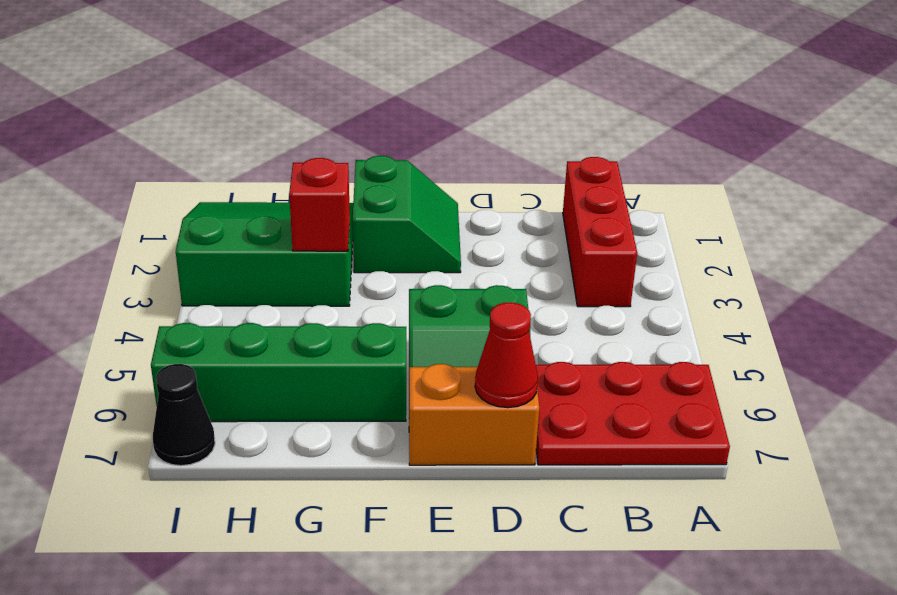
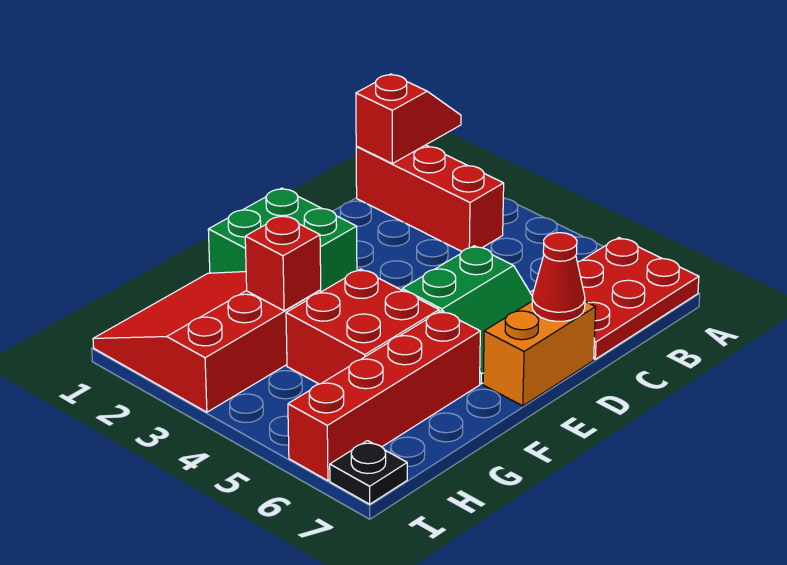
none -> red 1x2 slope [356,74,461,164]
green 2x2 slope [353,156,461,273] -> green 2x2 brick [208,188,357,292]
none -> red 2x2 brick [286,269,439,384]
green 1x4 brick [151,323,406,422] -> red 1x4 brick [288,311,480,481]
green 3x3 slope [176,202,353,306] -> red 3x3 slope [93,272,321,412]
black 1x1 cone [153,364,215,466] -> black 1x1 plate [330,441,407,504]

